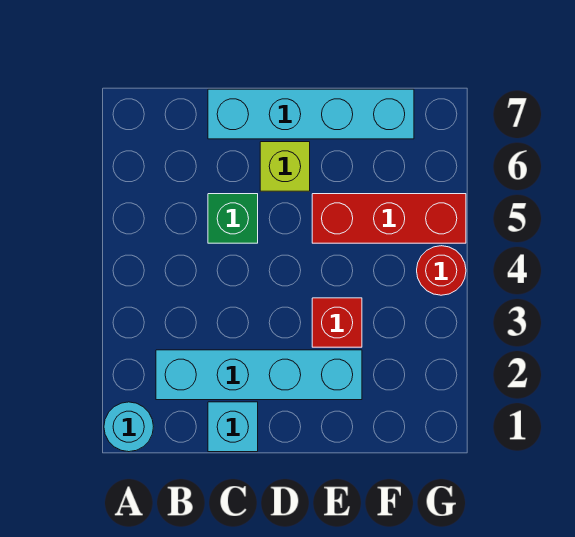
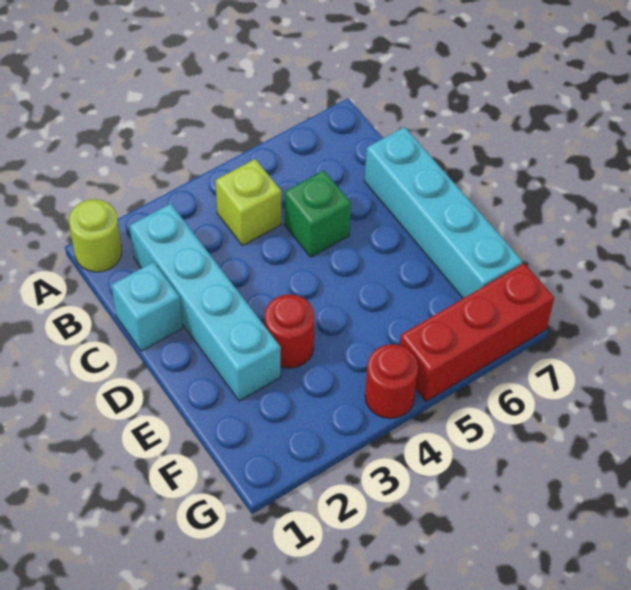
cyan 1x1 round brick [104,402,153,452] -> lime 1x1 round brick [69,199,122,272]
lime 1x1 brick [260,142,310,191] -> lime 1x1 brick moved to [216,159,281,246]
red 1x1 brick [312,298,362,347] -> red 1x1 round brick [265,294,314,368]
red 1x3 brick [312,194,466,243] -> red 1x3 brick turned to [400,263,554,401]

